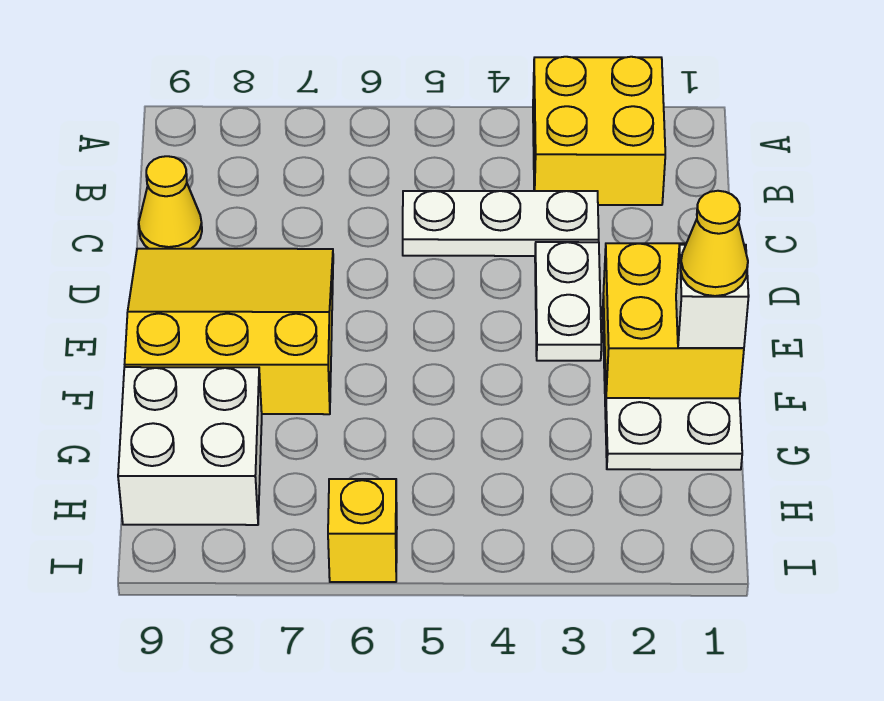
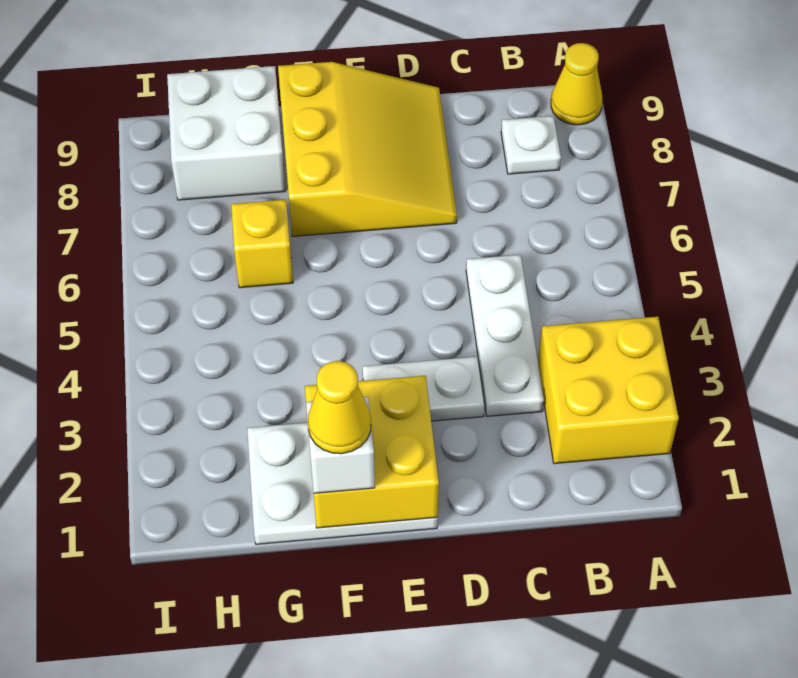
none -> white 1x1 plate [501,116,561,174]
yellow 1x1 cone [139,156,202,249] -> yellow 1x1 cone moved to [551,43,602,125]
yellow 1x1 brick [328,479,397,582] -> yellow 1x1 brick moved to [231,200,293,288]

